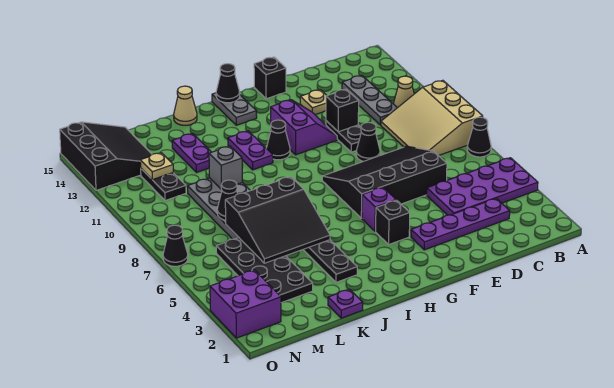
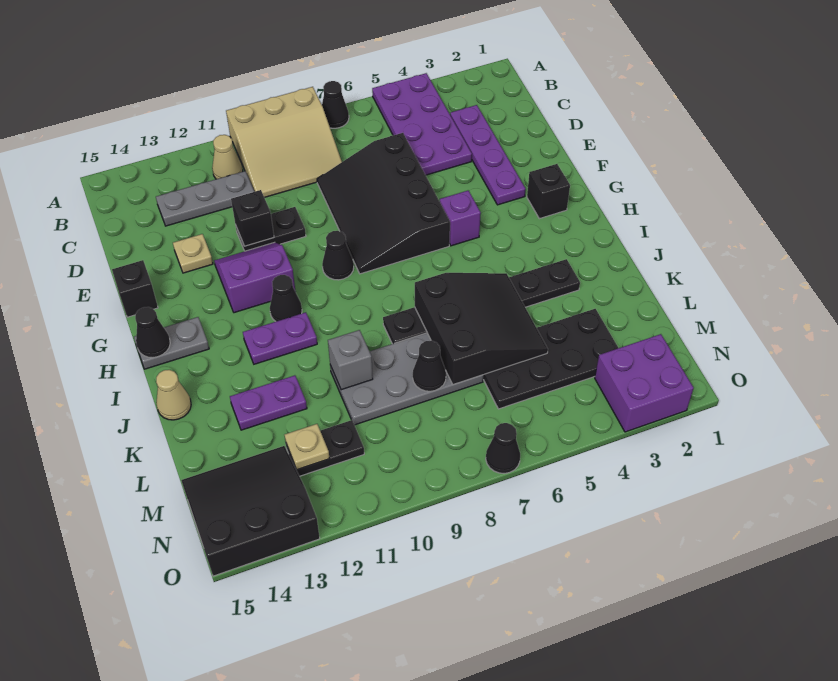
black 1x1 cone [356,122,380,161] -> black 1x1 cone moved to [322,231,354,280]
black 1x1 brick [376,200,410,244] -> black 1x1 brick moved to [527,164,570,219]
purple 1x1 plate [328,289,363,318] -> none

